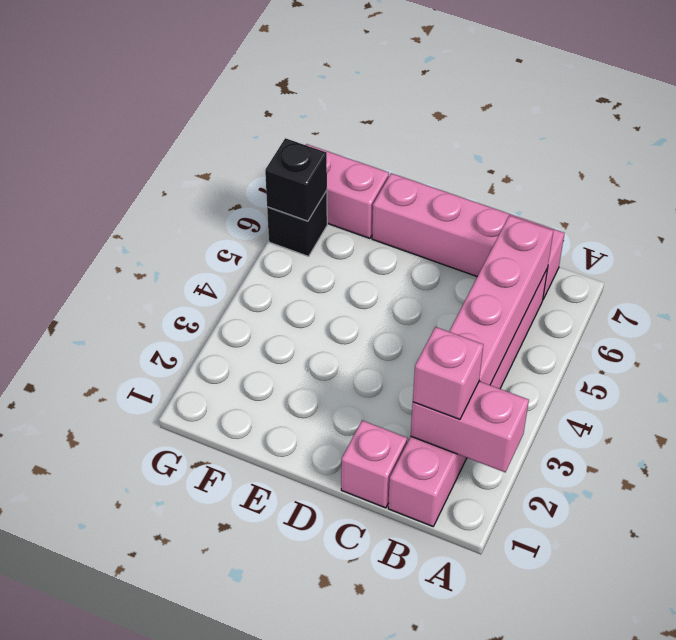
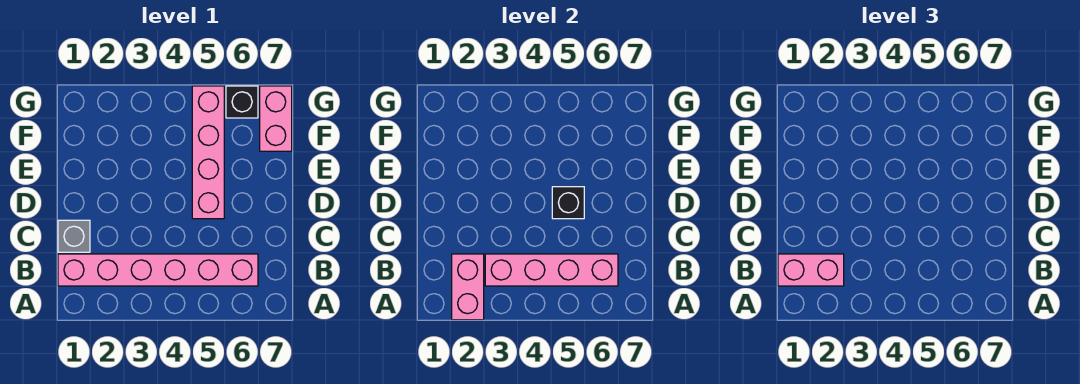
pink 1x1 brick [413,327,483,420] -> pink 1x2 brick [778,254,844,286]
pink 1x4 brick [372,173,564,299] -> pink 1x4 brick moved to [192,86,224,219]
pink 1x1 brick [341,420,407,508] -> grey 1x1 brick [58,220,90,252]
black 1x1 brick [265,138,327,221] -> black 1x1 brick moved to [552,187,584,219]

